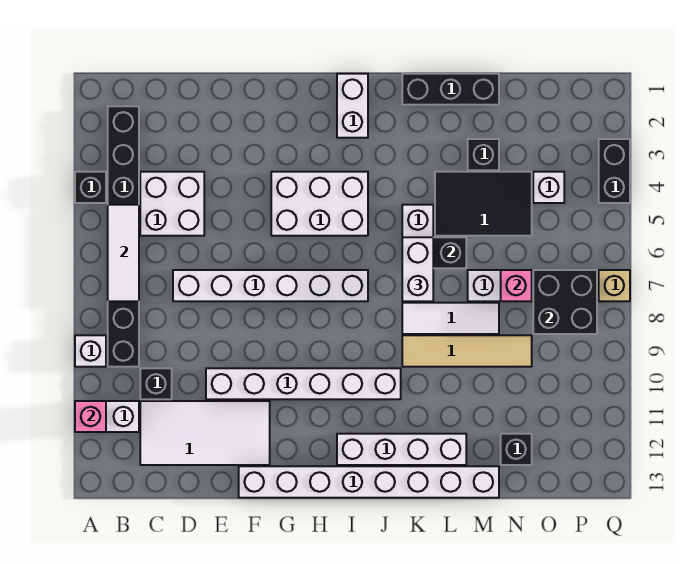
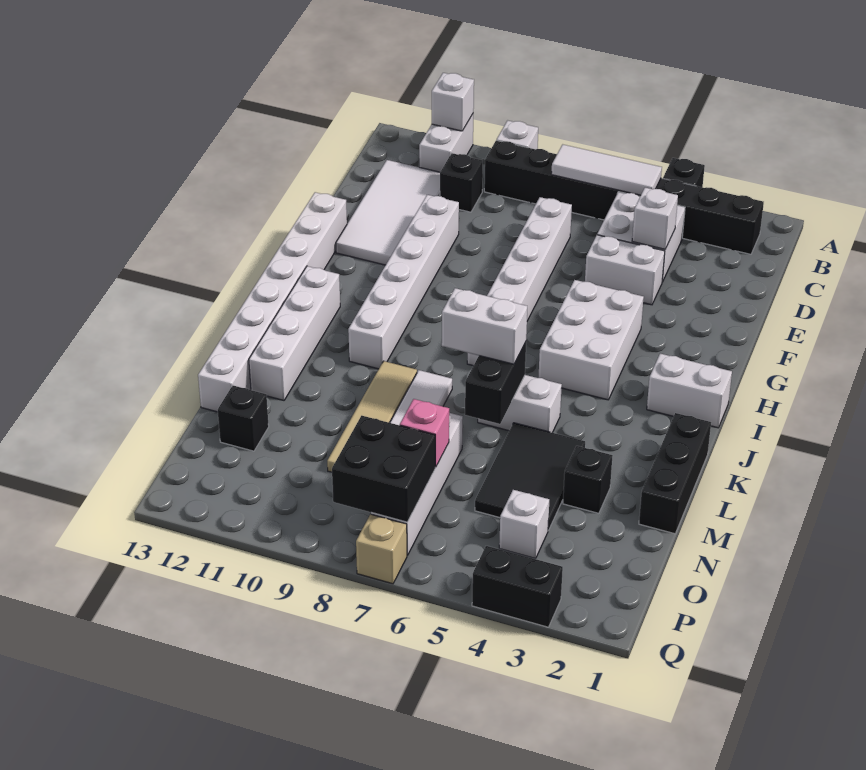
pink 1x1 brick [75,401,106,432] -> white 1x1 brick [432,73,474,131]
none -> white 1x1 brick [632,188,678,249]
none -> white 1x2 brick [585,235,665,305]

